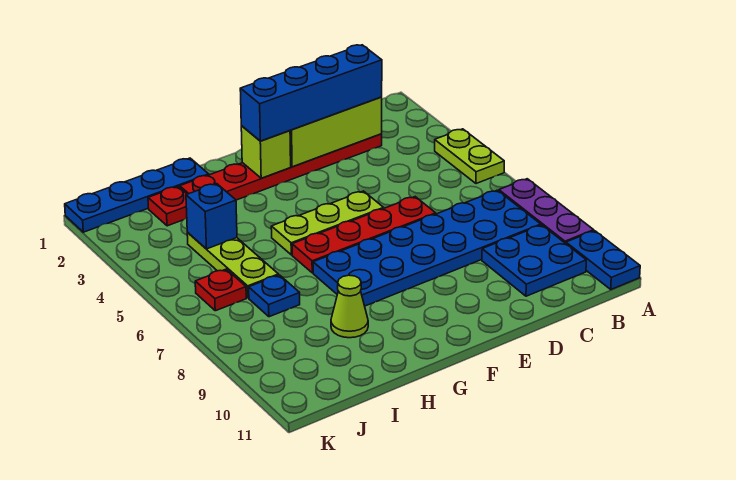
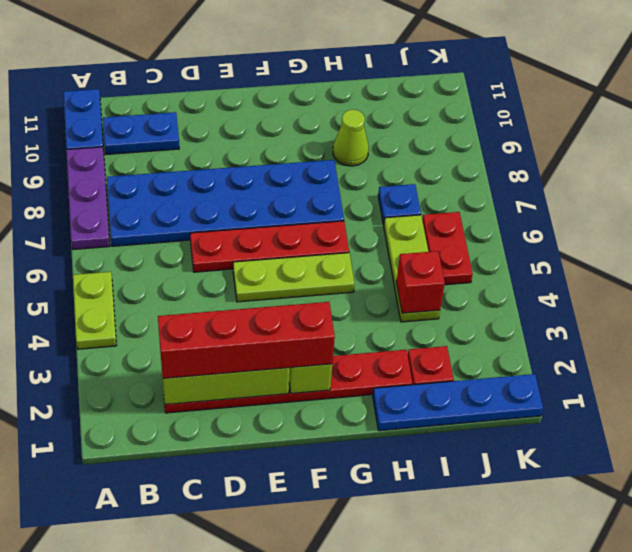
blue 2x2 plate [482,225,586,296] -> blue 1x2 plate [103,112,179,154]
blue 1x4 brick [240,45,382,141] -> red 1x4 brick [158,302,335,378]
blue 1x1 brick [186,184,237,249] -> red 1x1 brick [396,251,445,313]
red 1x1 plate [195,269,246,311] -> red 1x2 plate [422,212,473,285]

